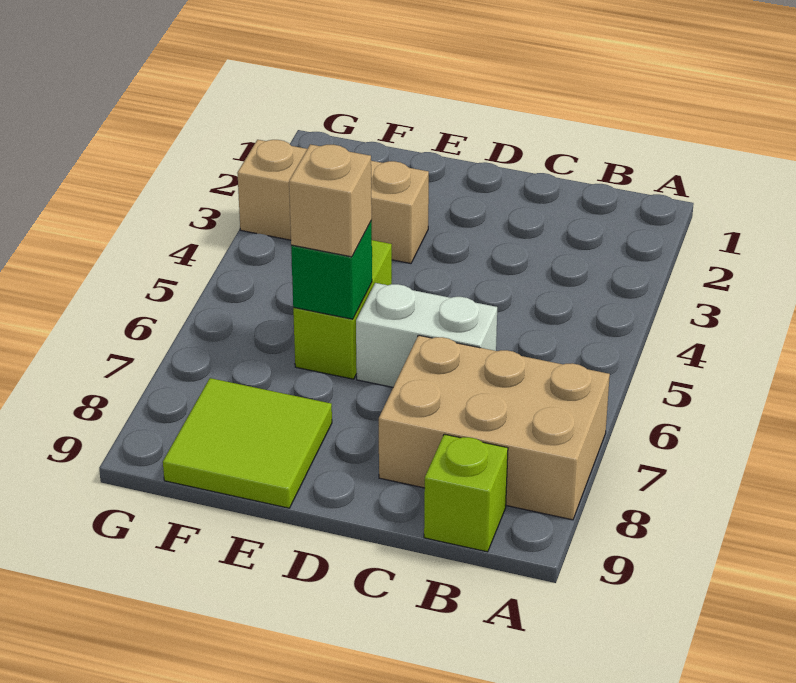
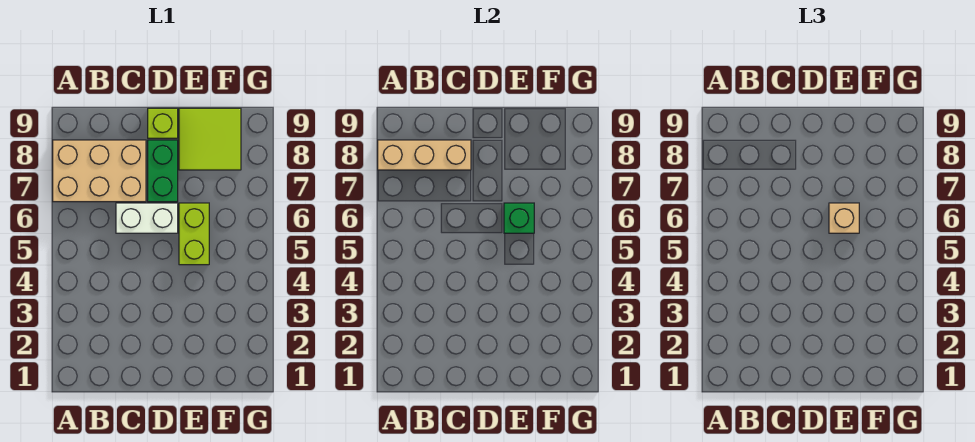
lime 1x1 brick [424,434,508,552] -> lime 1x1 brick moved to [148,108,178,138]
none -> green 1x2 brick [148,140,178,202]
tan 1x3 brick [237,140,429,264] -> tan 1x3 brick moved to [378,140,471,170]

